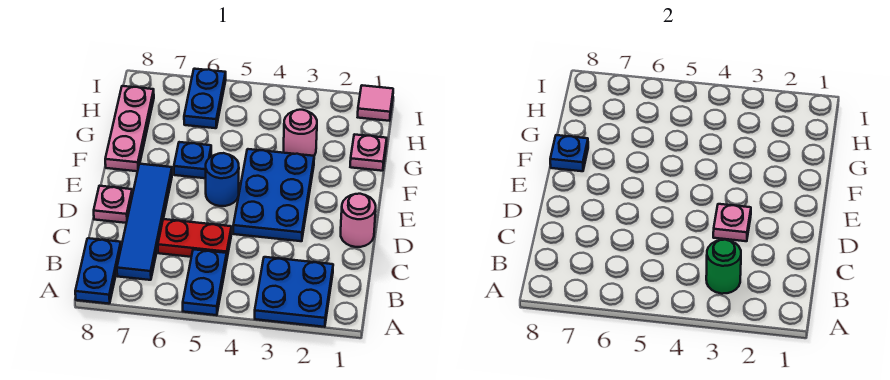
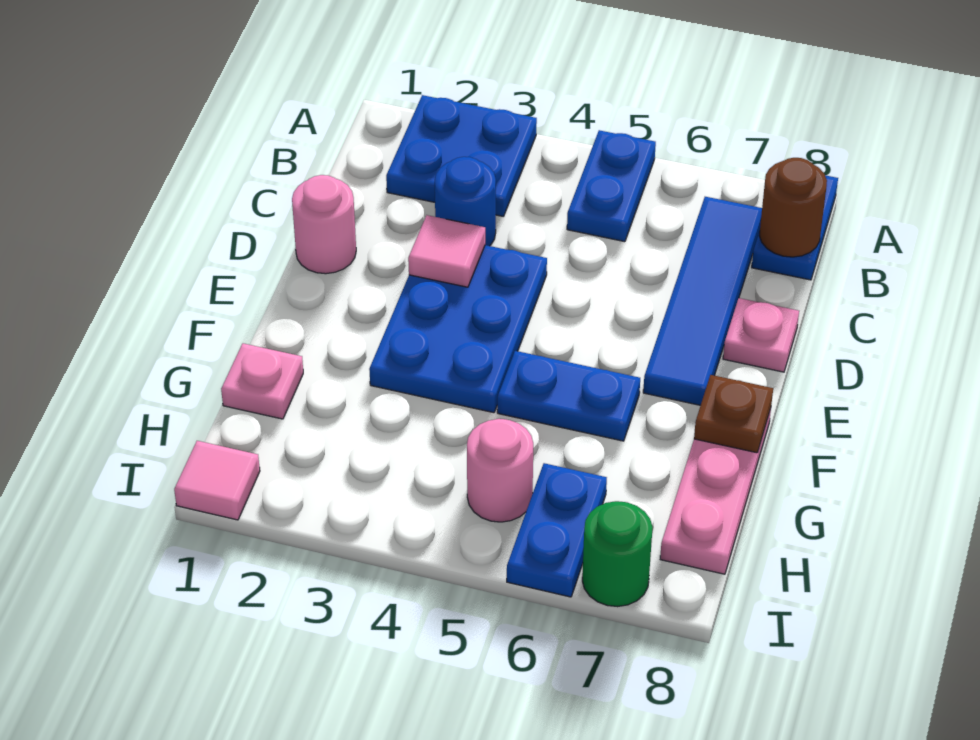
green 1x1 round brick [706,240,741,294] -> green 1x1 round brick moved to [582,501,653,607]
none -> brown 1x1 round brick [759,158,827,257]
red 1x2 plate [158,219,231,257] -> none
pink 1x1 plate [713,204,751,241] -> pink 1x1 tile [408,215,485,287]
blue 1x1 round brick [206,153,239,206] -> blue 1x1 round brick moved to [435,157,496,246]
blue 1x1 plate [174,142,211,178] -> blue 1x2 plate [497,351,640,441]
blue 1x1 plate [550,135,588,171] -> brown 1x1 plate [694,375,773,453]
pink 1x1 round brick [284,110,317,156] -> pink 1x1 round brick moved to [467,419,533,522]

